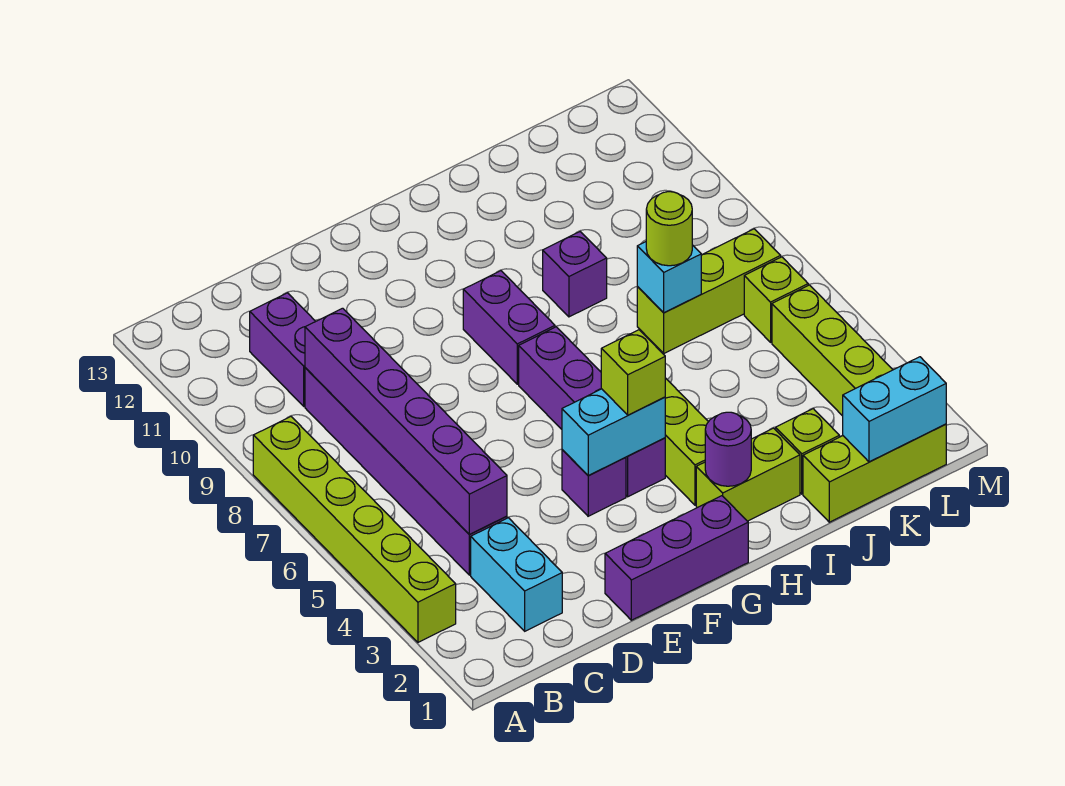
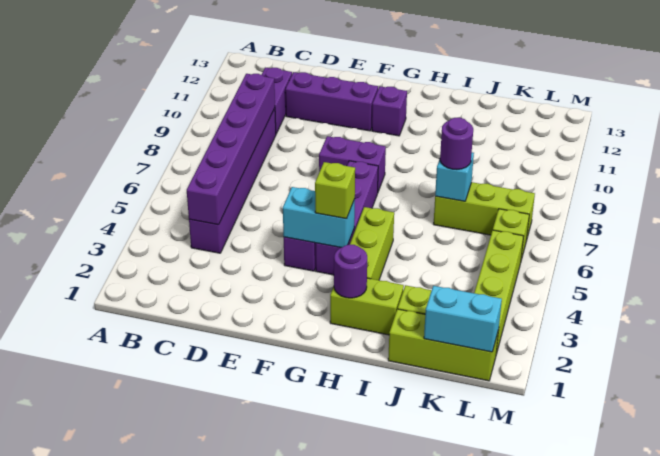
lime 1x6 brick [253,417,456,642] -> none
cyan 1x2 brick [471,518,562,631] -> none
purple 1x3 brick [605,496,748,620] -> purple 1x3 brick moved to [285,72,378,131]
purple 1x2 brick [463,271,555,384] -> purple 1x2 brick turned to [319,136,386,191]
purple 1x1 brick [543,232,607,317] -> purple 1x1 brick moved to [372,86,407,136]
lime 1x1 round brick [646,192,692,266] -> purple 1x1 round brick [440,118,473,169]

